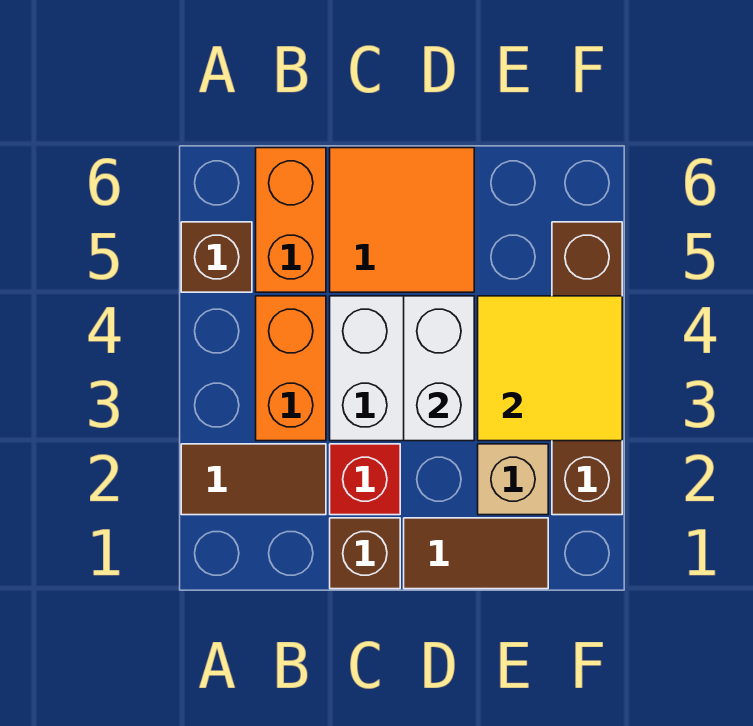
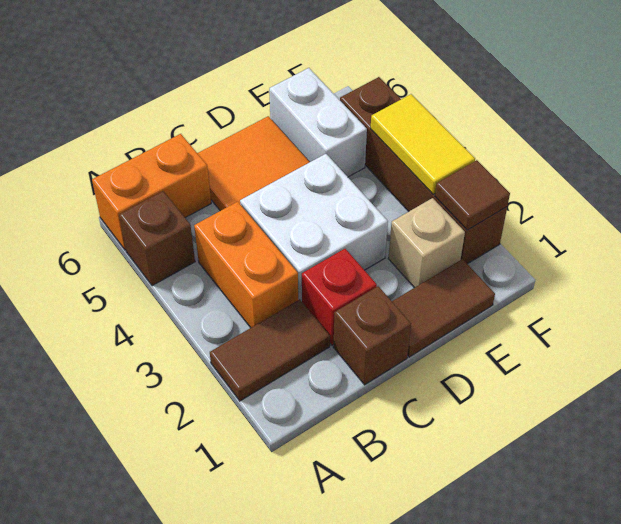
orange 1x2 brick [256,148,326,292] -> orange 1x2 brick turned to [92,134,211,250]
white 1x2 brick [404,296,474,441] -> white 1x2 brick moved to [269,68,367,177]
yellow 2x2 tile [478,296,622,441] -> yellow 1x2 tile [371,94,475,194]
none -> brown 1x1 tile [435,160,510,230]

